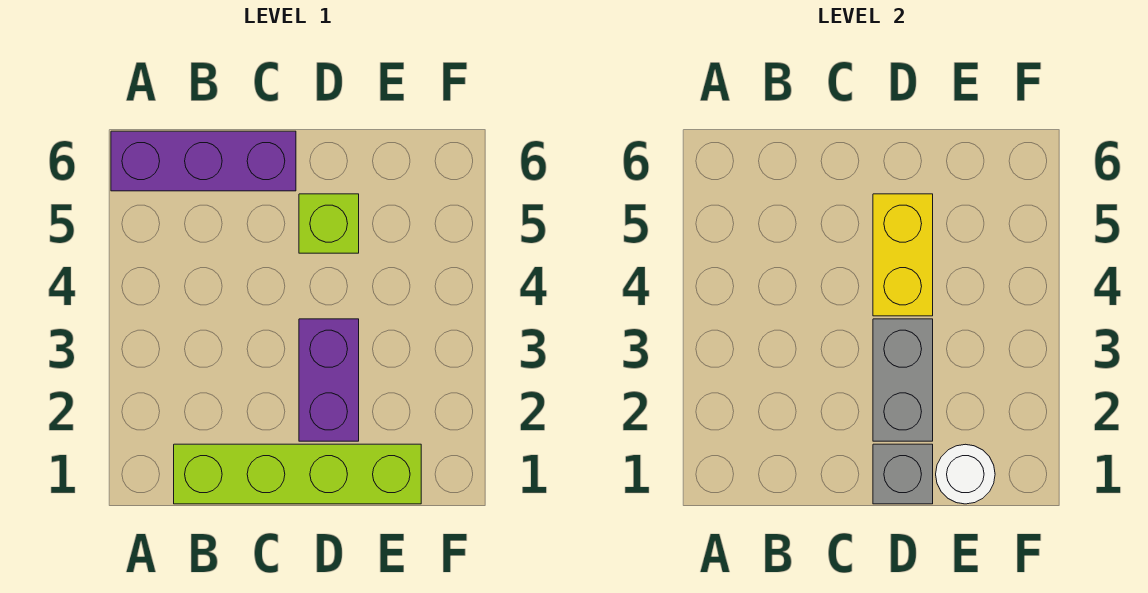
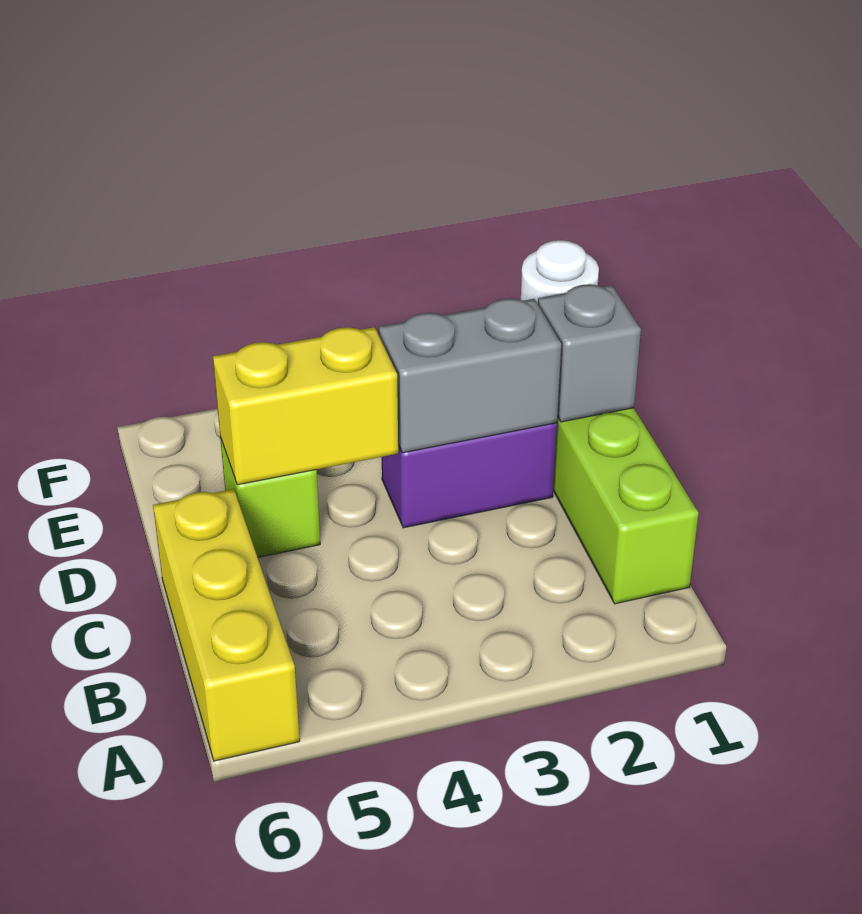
purple 1x3 brick [111,131,296,191] -> yellow 1x3 brick [153,489,300,761]

